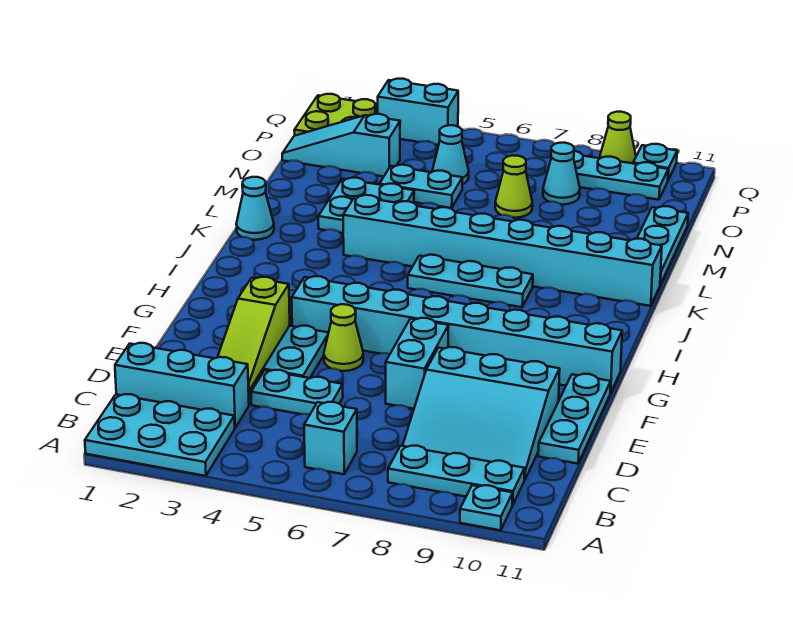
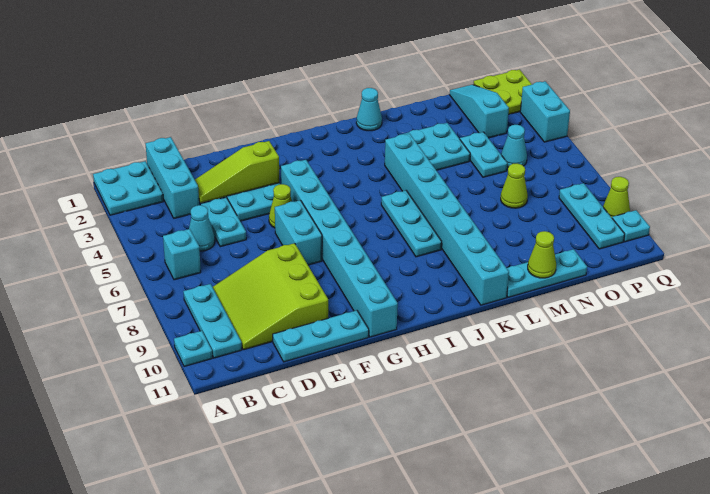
cyan 2x3 plate [85,394,235,476] -> cyan 2x2 plate [93,161,163,215]
cyan 3x3 slope [403,347,560,480] -> lime 3x3 slope [213,243,328,350]
cyan 1x2 brick [386,318,449,409] -> cyan 1x2 brick turned to [275,200,322,265]
none -> lime 1x1 cone [528,231,556,278]
cyan 1x1 cone [543,143,580,205] -> cyan 1x1 cone moved to [189,205,215,251]

